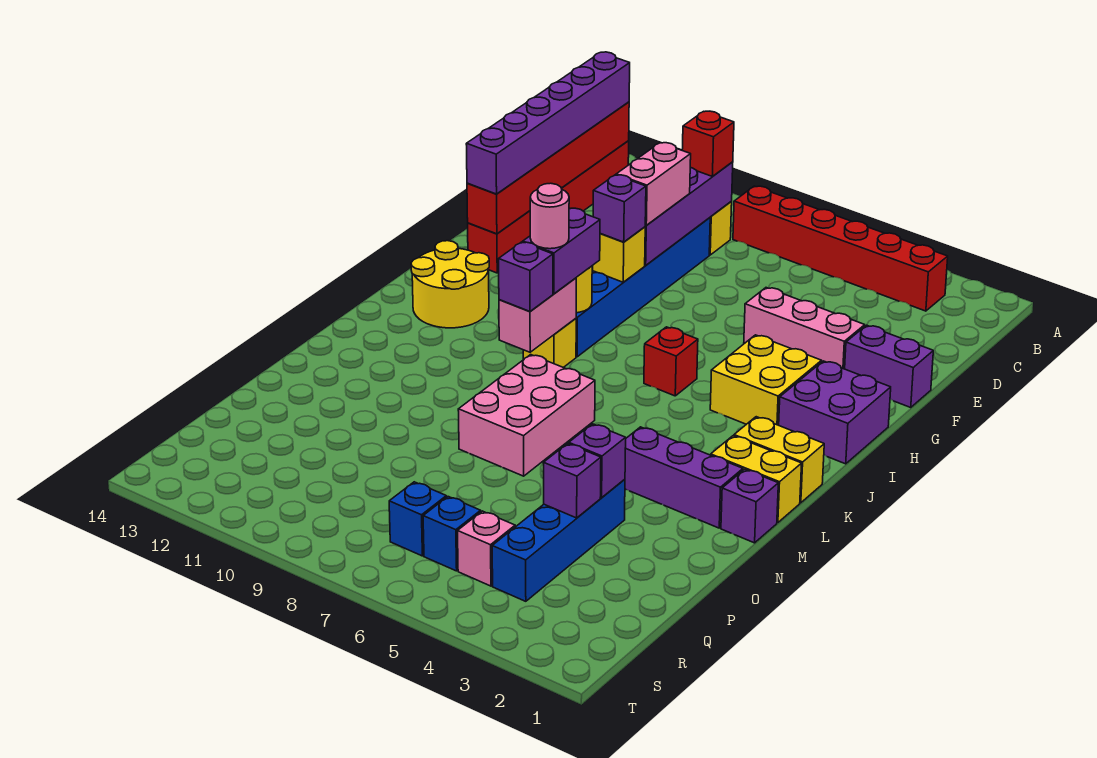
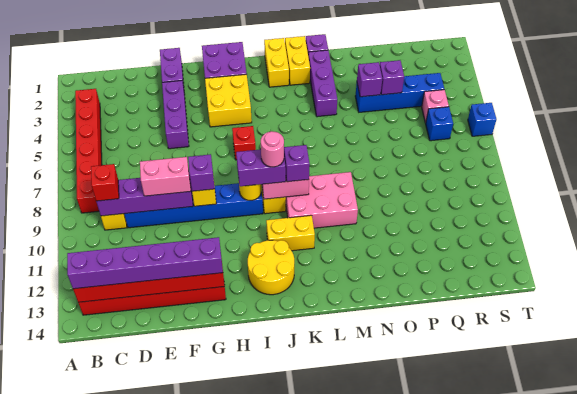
pink 1x3 brick [744,288,865,369] -> purple 1x3 brick [162,81,189,149]
none -> yellow 1x2 brick [266,215,315,251]
pink 2x3 brick [458,355,595,476] -> pink 2x3 brick moved to [286,172,358,228]
blue 1x1 brick [389,482,446,556] -> blue 1x1 brick moved to [468,103,497,136]

